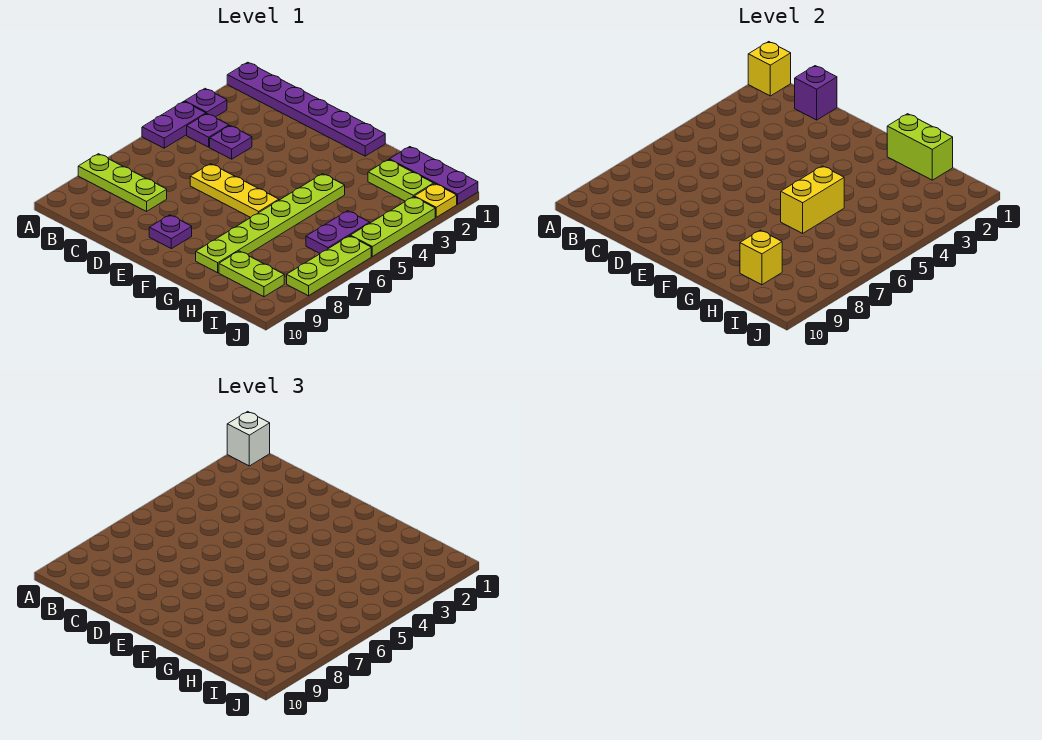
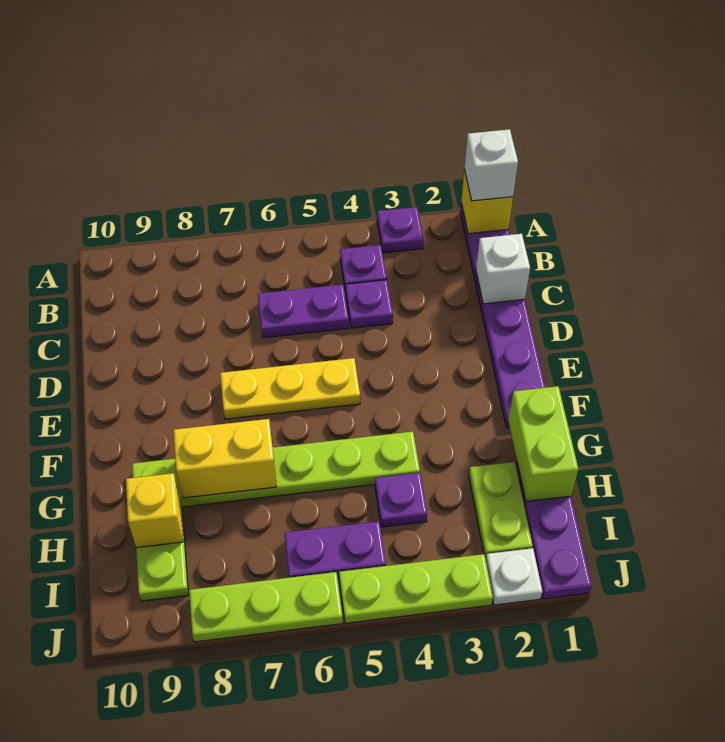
purple 1x2 plate [142,102,206,148] -> purple 1x2 plate moved to [258,284,349,338]
lime 1x3 plate [78,154,167,211] -> none
purple 1x1 brick [795,66,837,120] -> white 1x1 brick [476,234,530,304]
yellow 1x3 plate [190,164,279,218] -> yellow 1x3 plate turned to [220,358,360,419]
purple 1x1 plate [149,215,192,249] -> purple 1x1 plate moved to [375,473,427,527]
yellow 1x2 brick [781,166,844,233] -> yellow 1x2 brick moved to [173,419,277,498]
yellow 1x1 plate [414,184,457,217] -> white 1x1 plate [486,548,542,605]

